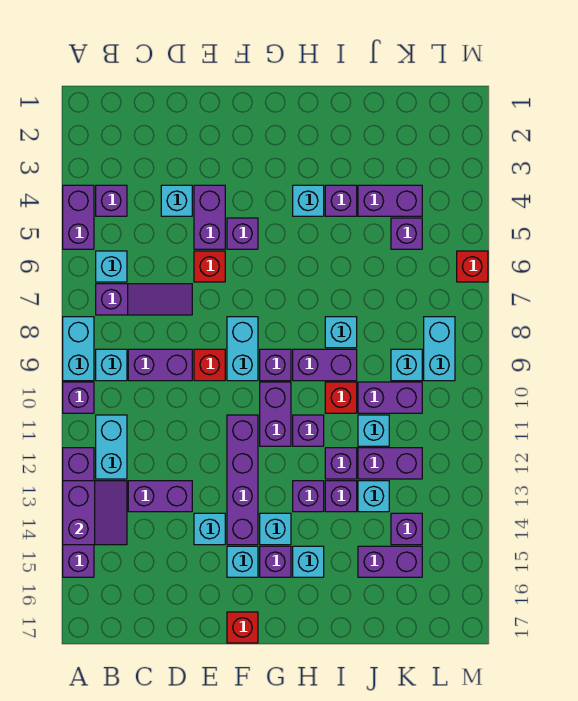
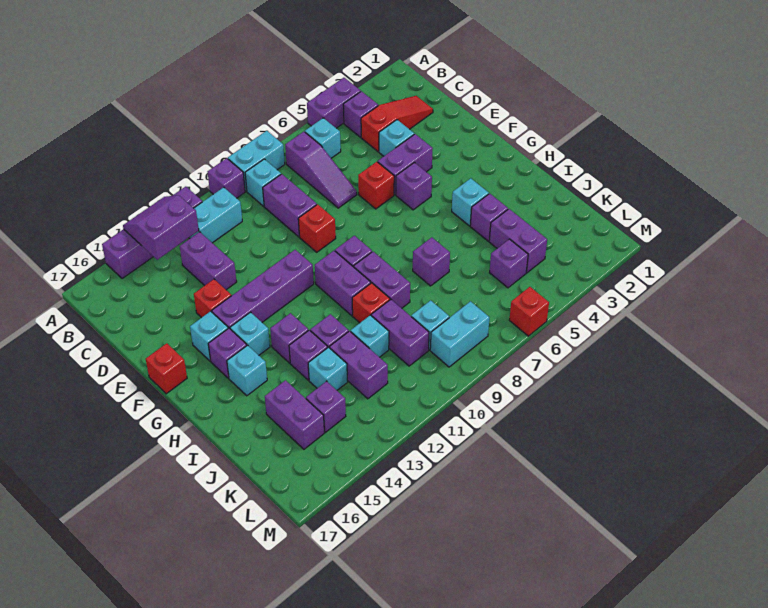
purple 2x2 slope [63,481,127,545] -> purple 2x2 slope turned to [123,195,199,260]
none -> red 1x3 slope [361,96,433,152]
cyan 1x1 brick [194,513,225,545] -> red 1x1 brick [194,279,231,318]
cyan 1x2 brick [227,317,258,381] -> none
purple 1x2 brick [260,382,291,446] -> purple 1x2 brick turned to [315,251,371,316]
purple 1x1 brick [293,415,324,446] -> purple 1x1 brick moved to [413,237,450,286]
cyan 1x1 brick [325,317,357,348] -> none

